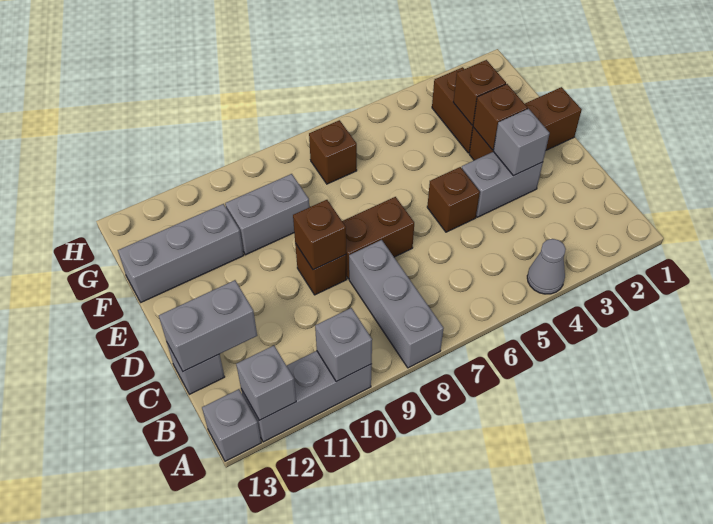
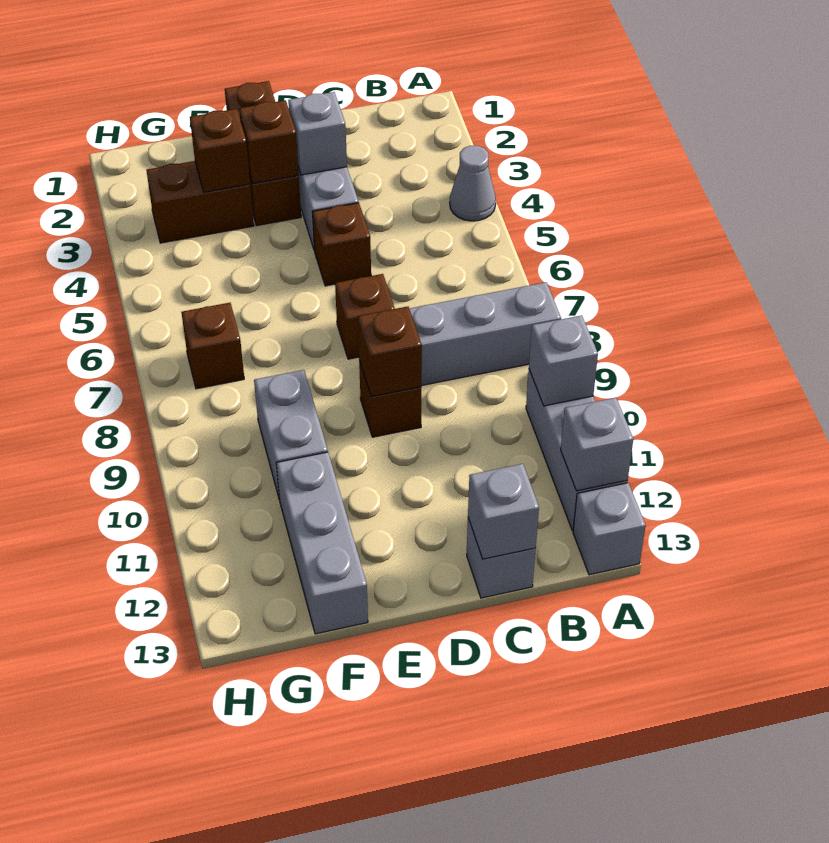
grey 1x2 brick [159,280,257,371] -> grey 1x1 brick [468,464,539,559]
brown 1x2 brick [342,197,414,279] -> brown 1x1 brick [335,274,395,359]

